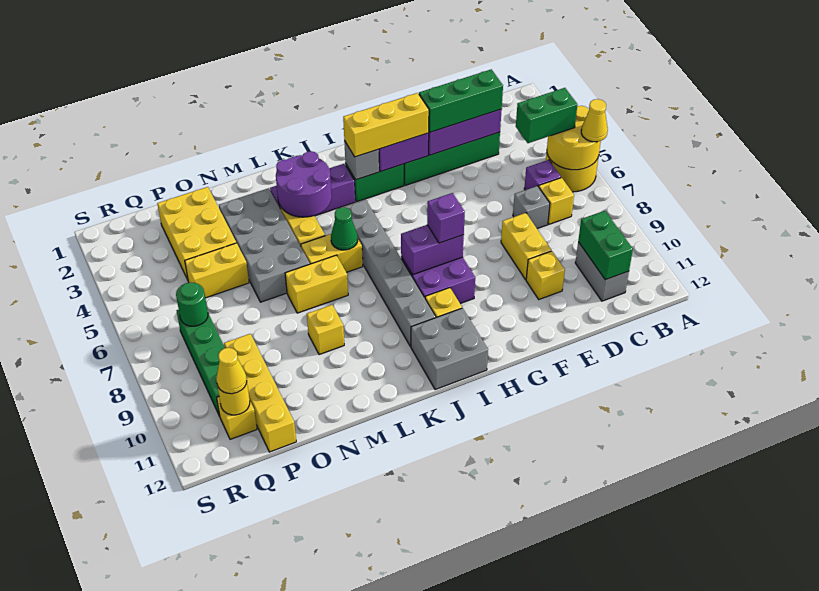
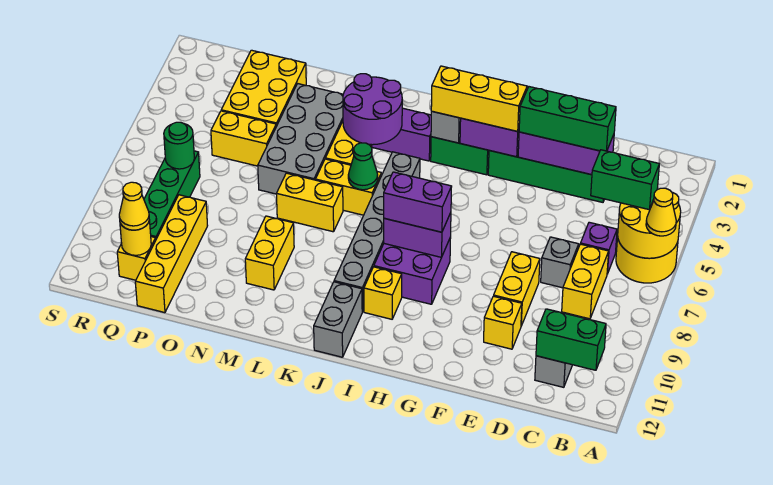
yellow 1x1 brick [539,178,574,224] -> yellow 1x2 brick [562,244,609,319]
green 1x2 brick [578,211,633,280] -> green 1x2 brick turned to [536,309,606,370]
purple 1x1 brick [427,193,465,243] -> purple 1x2 brick [384,172,452,232]
grey 2x2 brick [411,308,488,390] -> grey 1x2 brick [314,282,362,357]
yellow 1x1 brick [307,305,344,355] -> yellow 1x2 brick [245,216,294,290]

